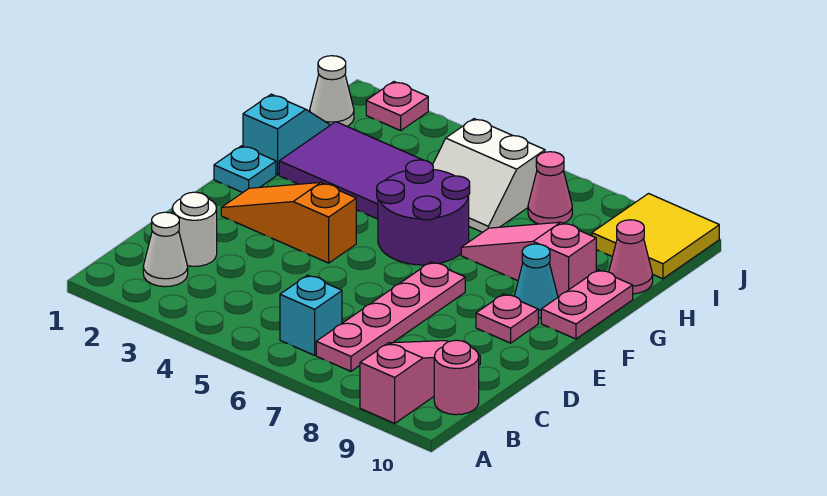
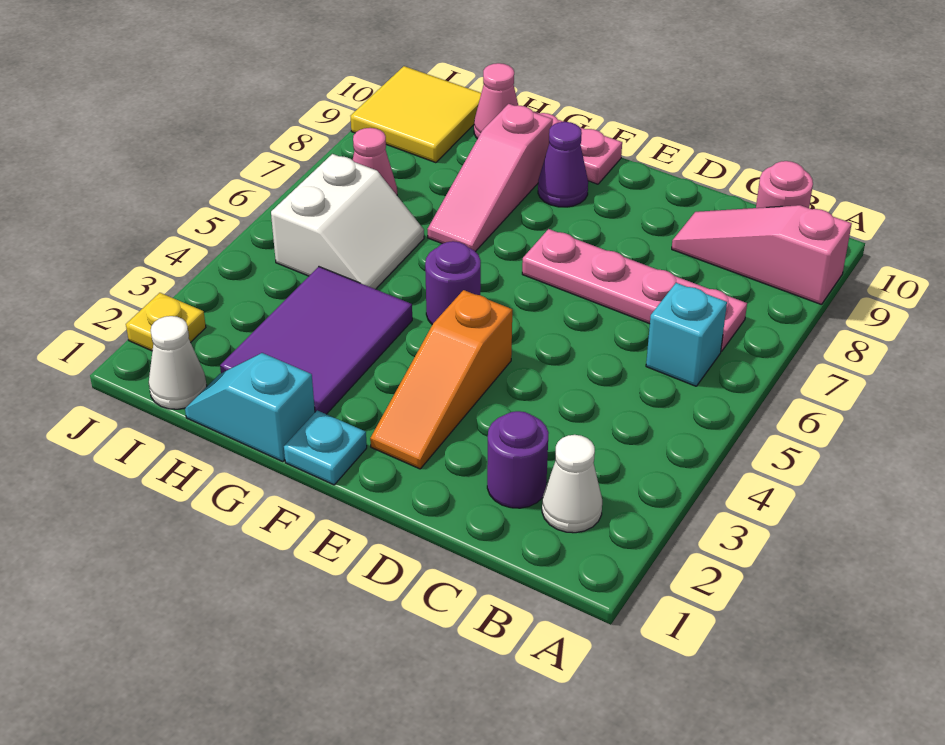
white 1x1 round brick [172,192,217,266] -> purple 1x1 round brick [487,411,549,508]
pink 1x1 plate [476,294,538,343] -> none
purple 2x2 round brick [377,160,470,265] -> purple 1x1 round brick [425,241,481,325]
cyan 1x1 cone [515,244,558,318] -> purple 1x1 cone [538,122,588,207]
pink 1x1 plate [366,82,428,130] -> yellow 1x1 plate [126,293,206,351]

